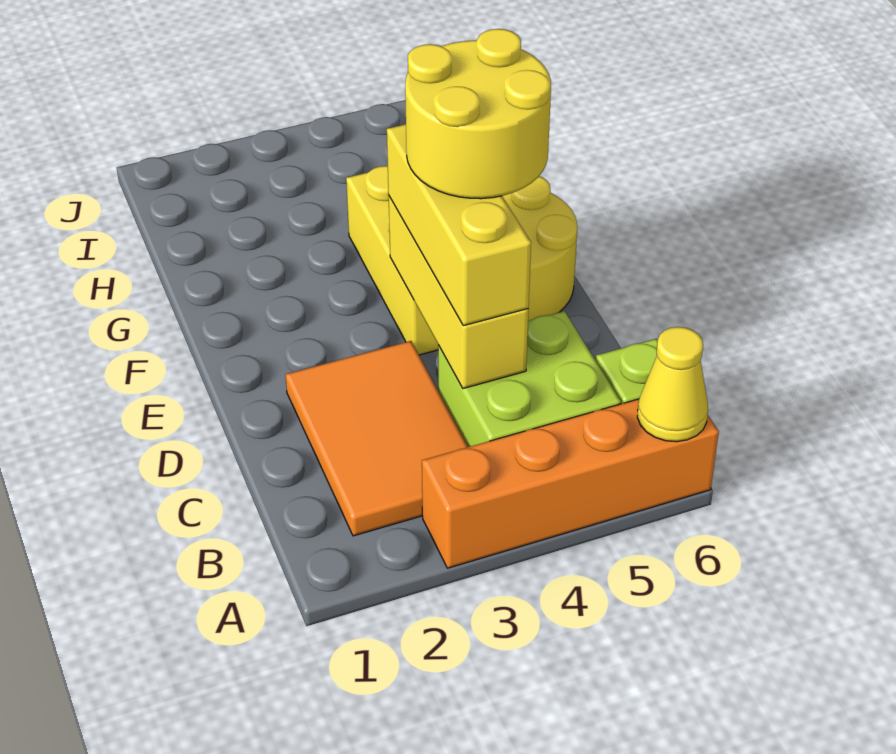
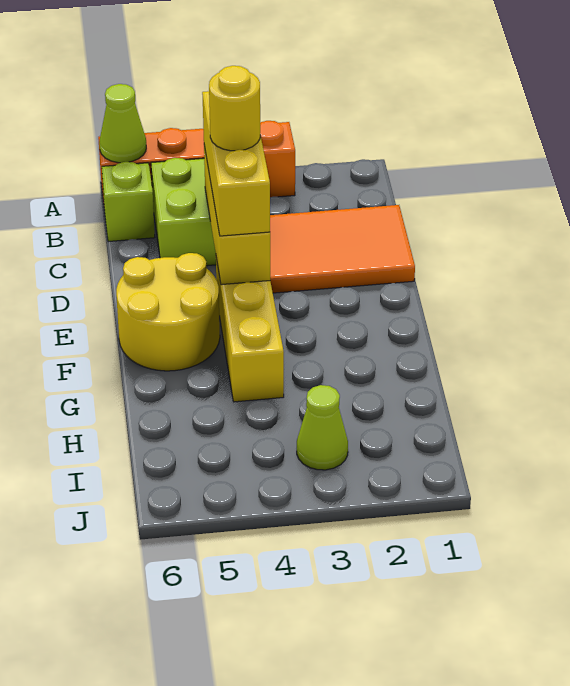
yellow 1x1 cone [637,327,708,442] -> lime 1x1 cone [99,84,146,163]
orange 2x3 tile [286,341,468,536] -> orange 2x3 tile turned to [270,205,415,293]
yellow 2x2 round brick [405,29,551,199] -> yellow 1x1 round brick [209,66,260,151]
none -> lime 1x1 cone [297,385,348,470]

